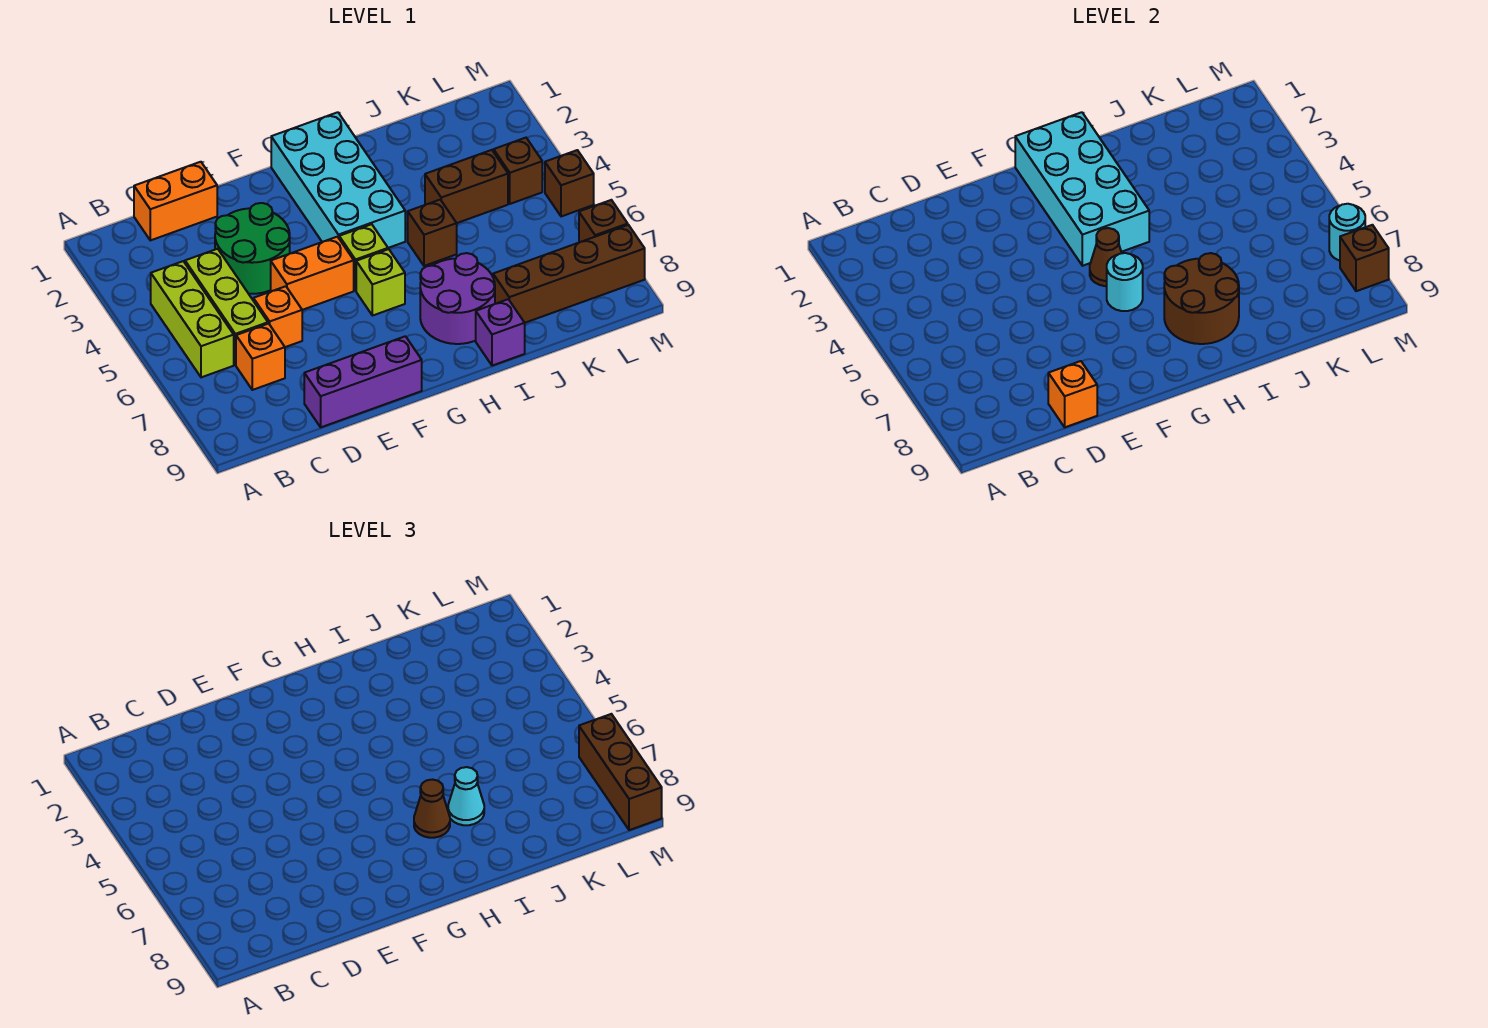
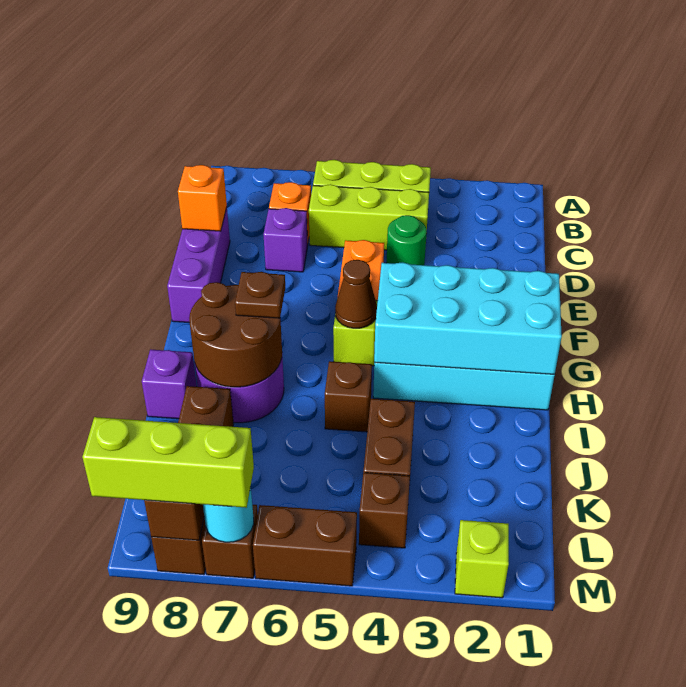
orange 1x2 brick [134,162,217,240] -> none
green 2x2 round brick [215,203,290,294] -> green 1x1 round brick [387,215,427,265]
orange 1x1 brick [253,286,302,347] -> none
none -> purple 1x1 brick [263,208,308,272]
lime 1x1 brick [356,249,405,316] -> lime 1x1 brick moved to [455,520,509,598]
cyan 1x1 round brick [1107,253,1143,311] -> none
brown 1x1 cone [414,780,450,838] -> brown 1x1 plate [235,272,285,318]
cyan 1x1 cone [448,767,484,825] -> none
brown 1x1 brick [545,150,594,217] -> brown 1x2 brick [253,505,357,586]
brown 1x3 brick [579,714,662,830] -> lime 1x3 brick [83,417,254,508]

